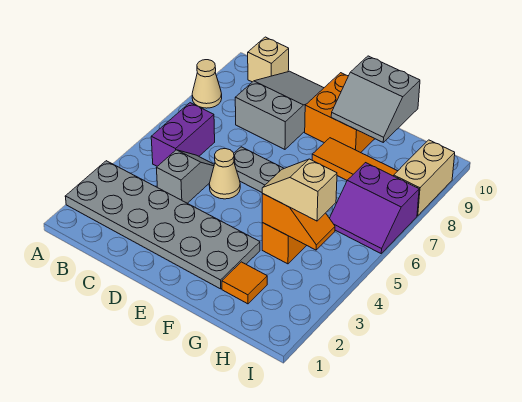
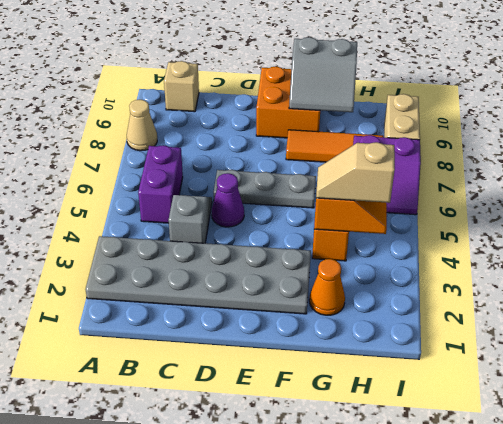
grey 2x3 slope [235,71,323,149] -> none
tan 1x1 cone [209,149,240,199] -> purple 1x1 cone [212,173,244,227]
orange 1x1 tile [222,262,267,304] -> orange 1x1 cone [309,259,345,315]

